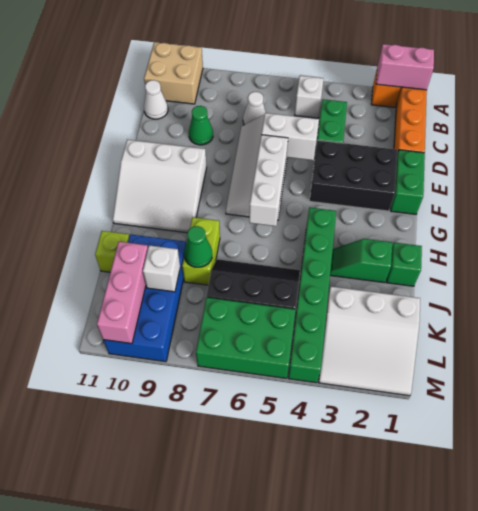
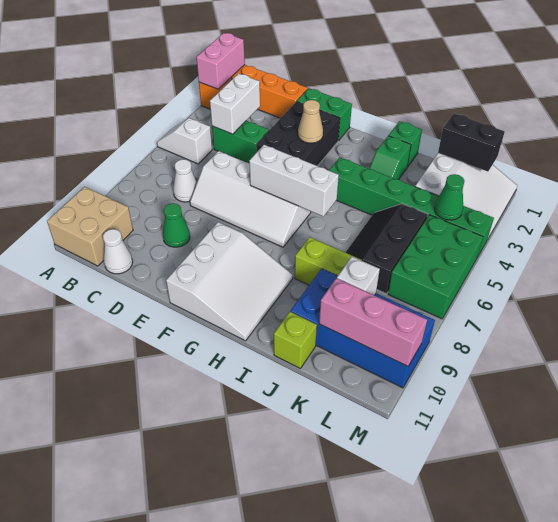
white 1x2 brick [261,113,319,160] -> white 1x2 brick moved to [210,73,260,134]
none -> tan 1x1 cone [298,100,323,143]
green 1x1 cone [184,226,212,267] -> green 1x1 cone moved to [434,174,465,220]
none -> black 1x2 brick [438,113,505,172]

